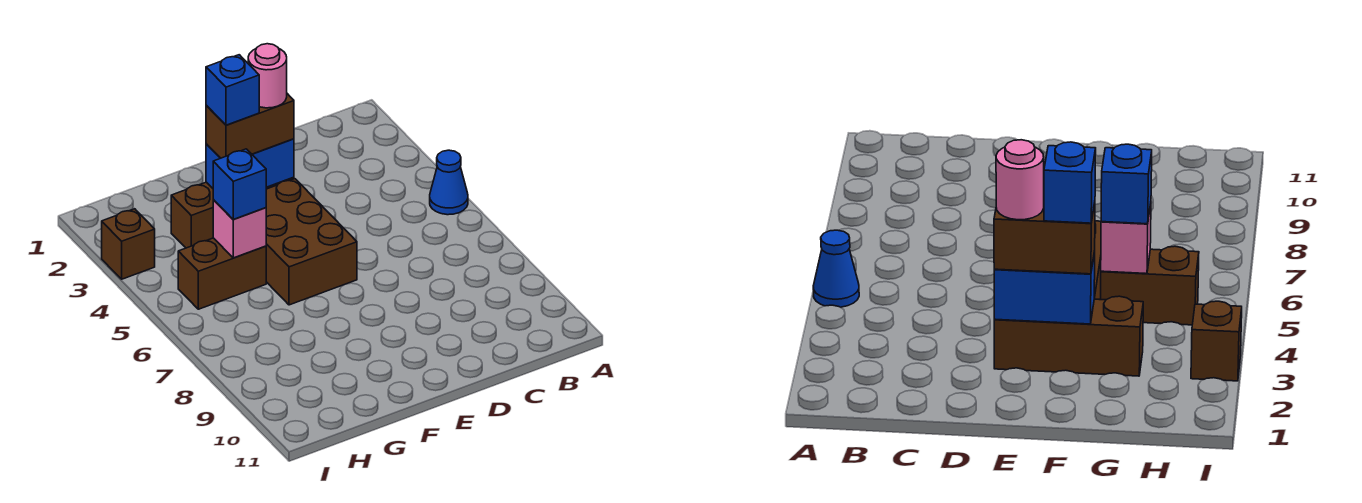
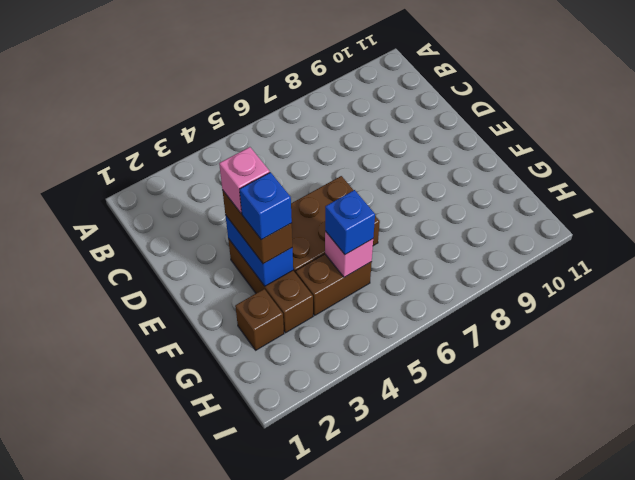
blue 1x1 cone [430,150,468,215] -> none
pink 1x1 round brick [248,44,287,108] -> pink 1x1 brick [219,147,270,213]
brown 1x2 brick [178,238,266,309] -> brown 1x2 brick turned to [296,254,372,315]
brown 1x1 brick [102,209,155,279] -> brown 1x1 brick moved to [235,289,284,350]

